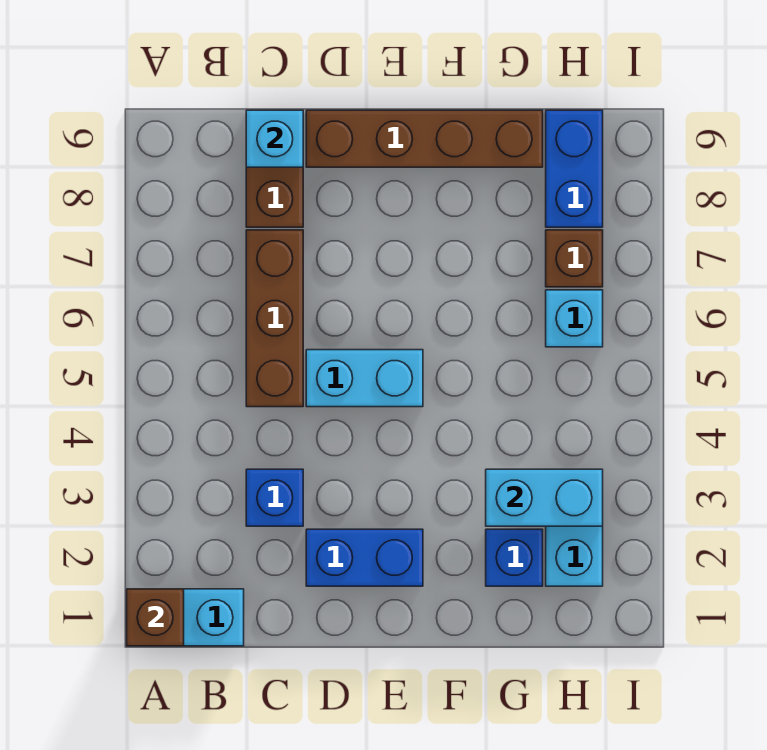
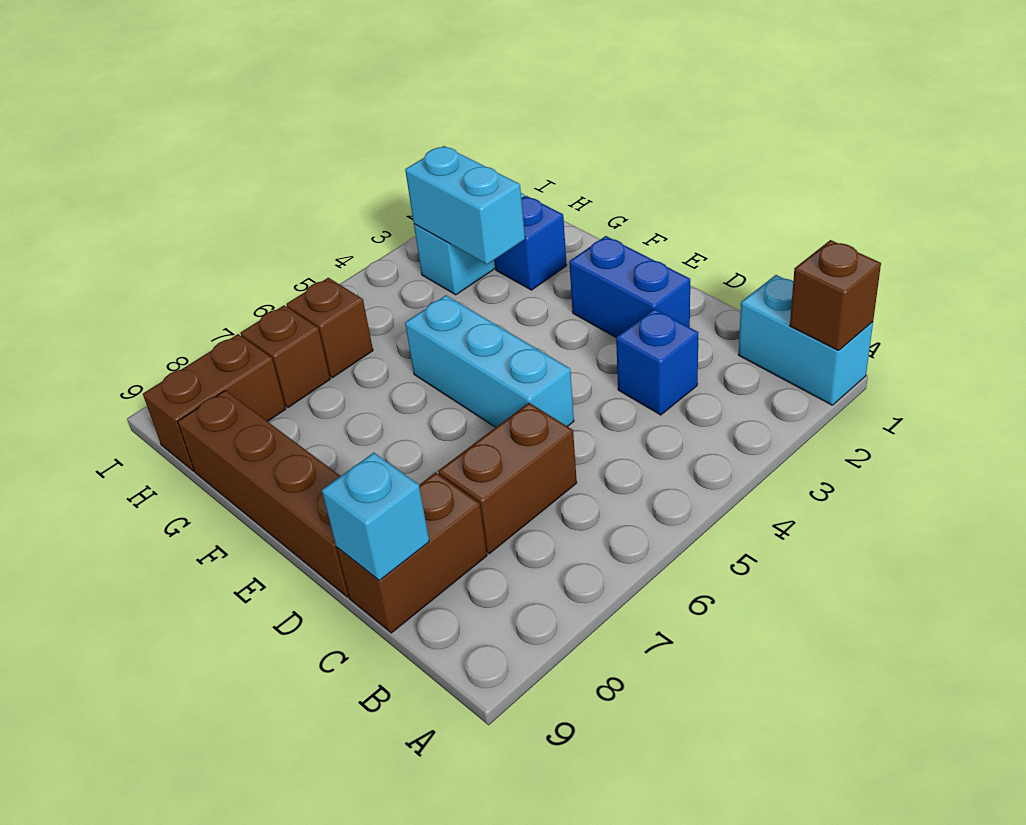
brown 1x3 brick [246,230,303,407] -> brown 1x2 brick [438,403,577,554]
cyan 1x2 brick [306,350,423,407] -> cyan 1x3 brick [405,295,574,427]
cyan 1x1 brick [546,290,603,347] -> brown 1x1 brick [286,278,373,378]
blue 1x2 brick [546,110,603,227] -> brown 1x2 brick [143,334,286,471]

